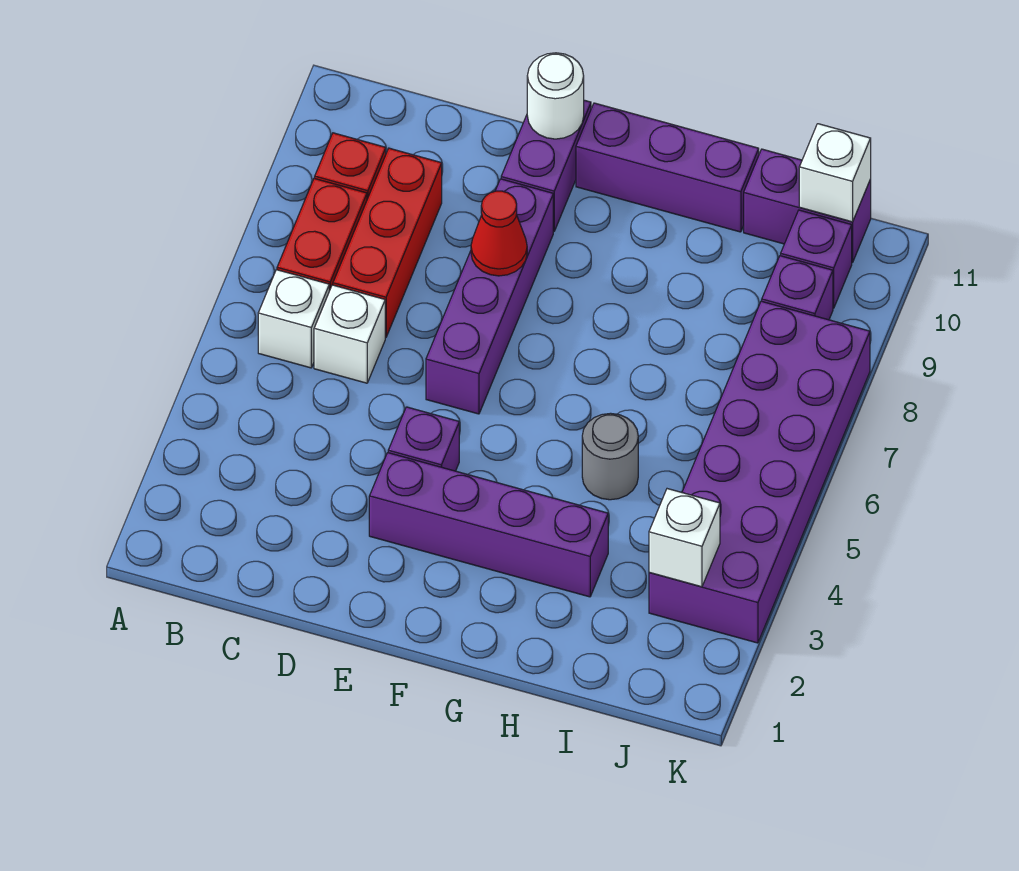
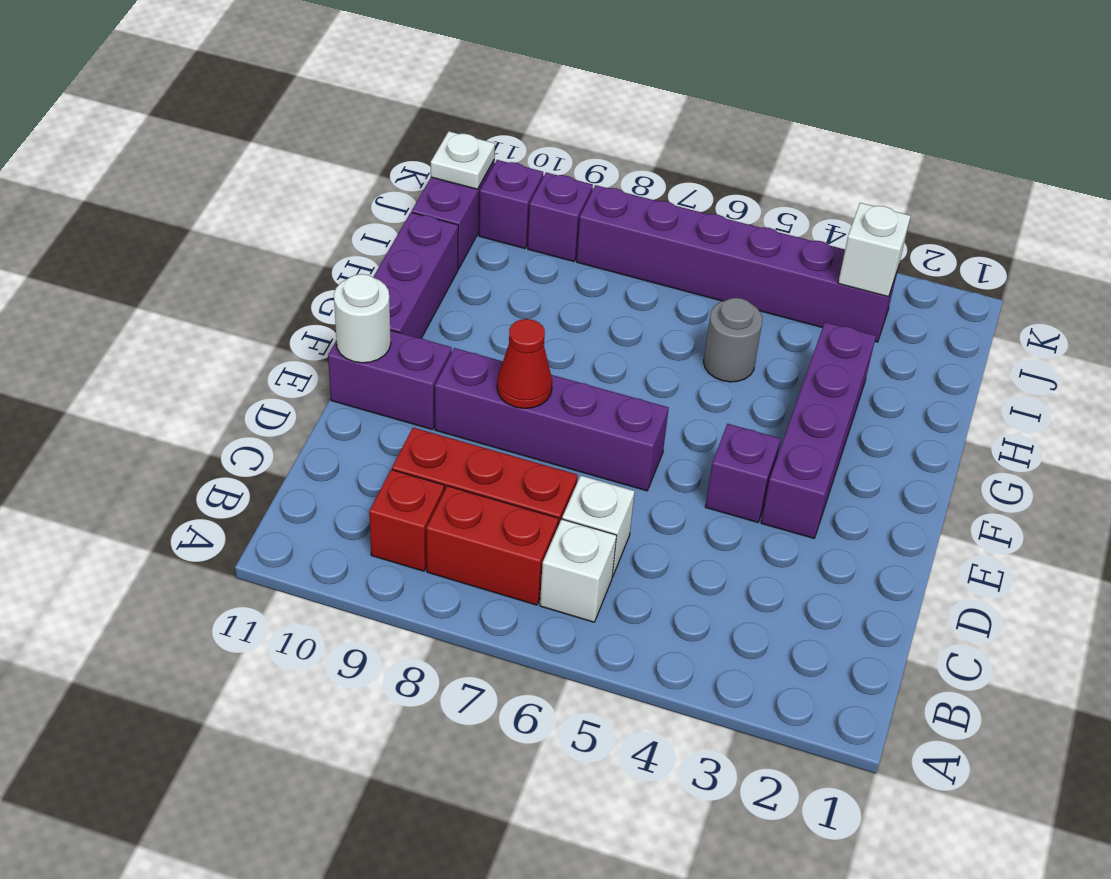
purple 2x6 brick [649,301,870,643] -> purple 1x6 brick [577,185,898,342]
white 1x1 brick [799,124,871,222] -> white 1x1 plate [431,131,495,189]

